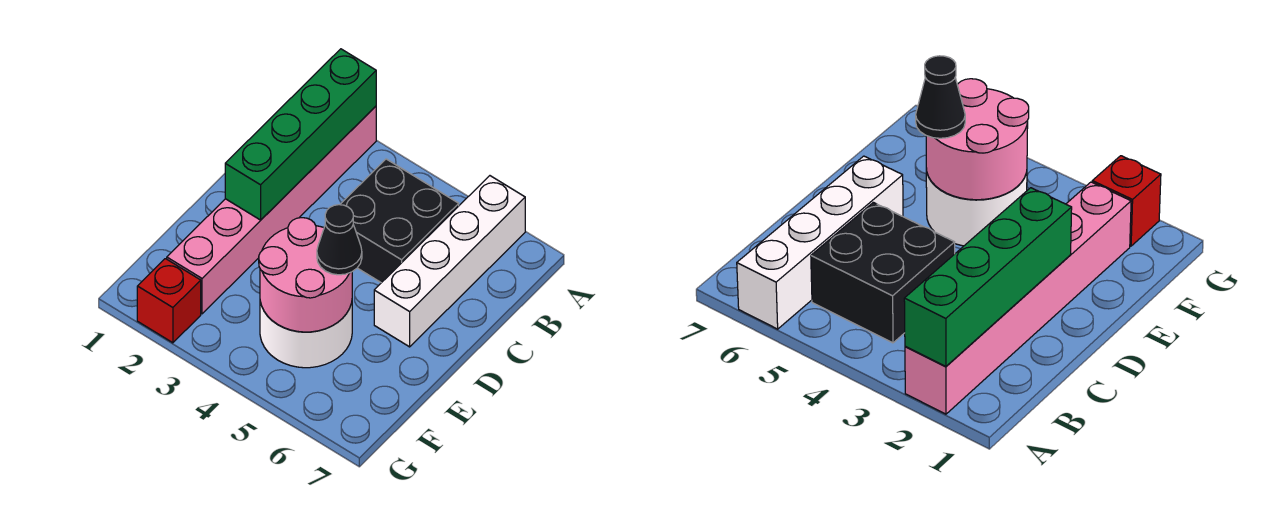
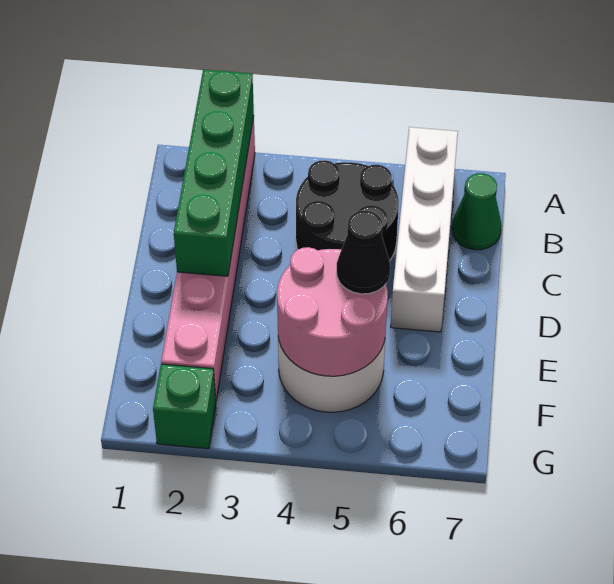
black 2x2 brick [340,159,459,283] -> black 2x2 round brick [296,160,399,261]
none -> green 1x1 cone [452,173,502,250]
red 1x1 brick [137,259,201,343] -> green 1x1 brick [153,364,216,449]

